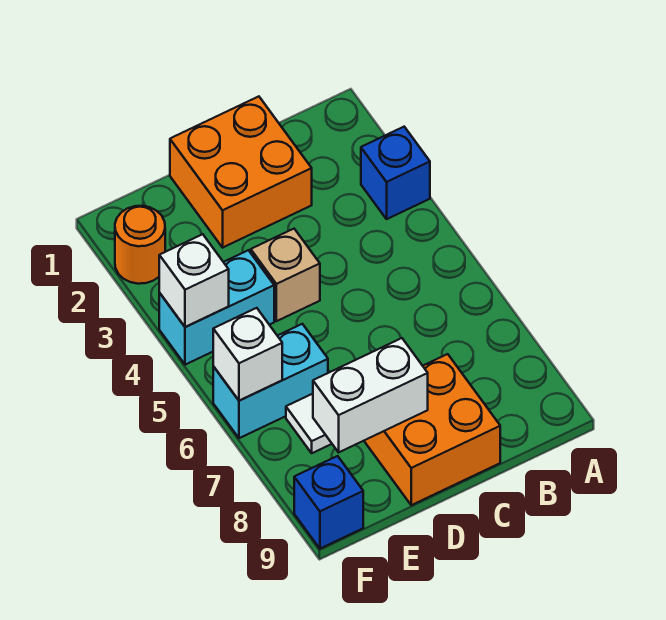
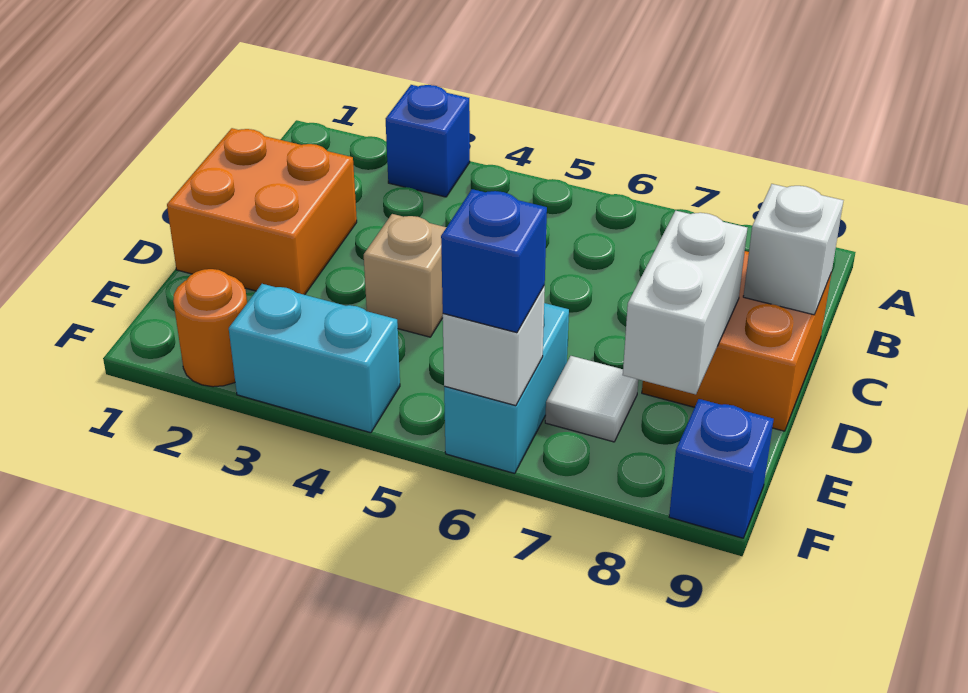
cyan 1x2 brick [159,250,274,365] -> cyan 1x2 brick turned to [229,284,400,433]
white 1x1 brick [159,234,229,327] -> white 1x1 brick moved to [743,184,843,315]
none -> blue 1x1 brick [441,189,547,333]

